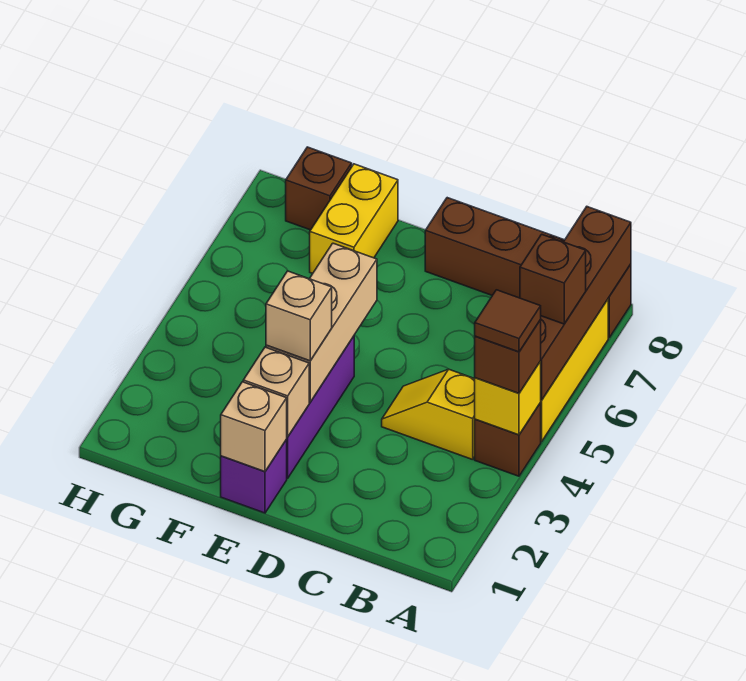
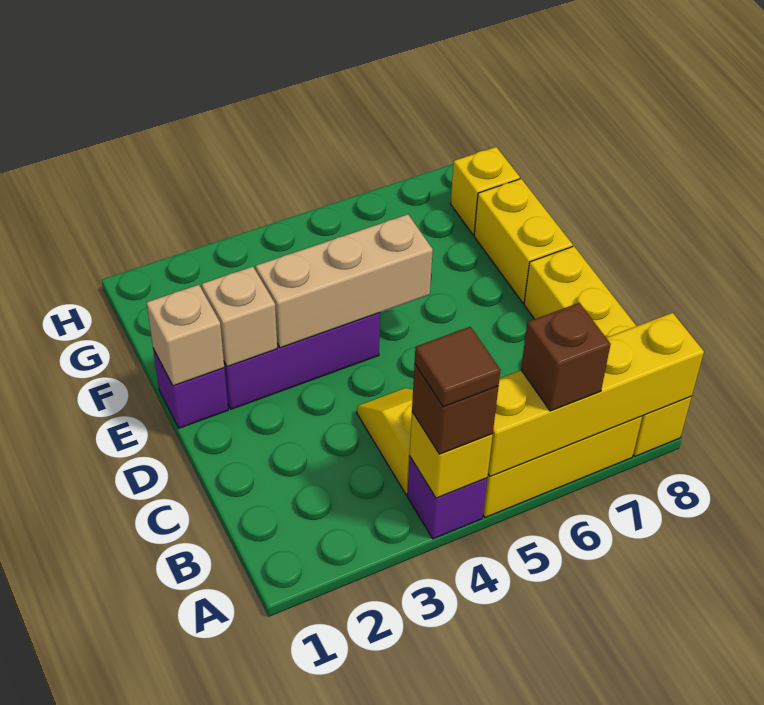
brown 1x1 brick [475,403,541,476] -> purple 1x1 brick [407,456,487,539]
brown 1x4 brick [541,207,631,400] -> yellow 1x4 brick [488,313,704,476]
brown 1x4 brick [425,198,631,338] -> yellow 1x4 brick [524,246,692,456]
tan 1x1 brick [266,271,332,361] -> none
yellow 1x2 brick [310,164,398,273] -> yellow 1x2 brick turned to [474,179,573,303]
brown 1x1 brick [286,147,352,230] -> yellow 1x1 brick [451,147,520,235]

